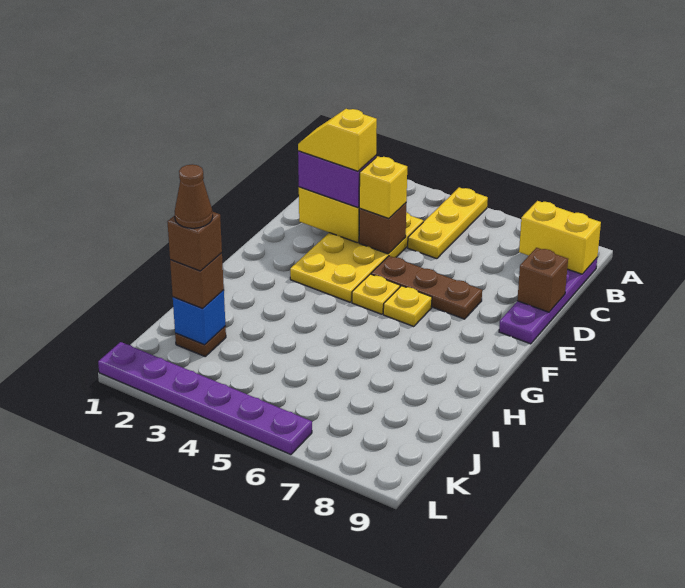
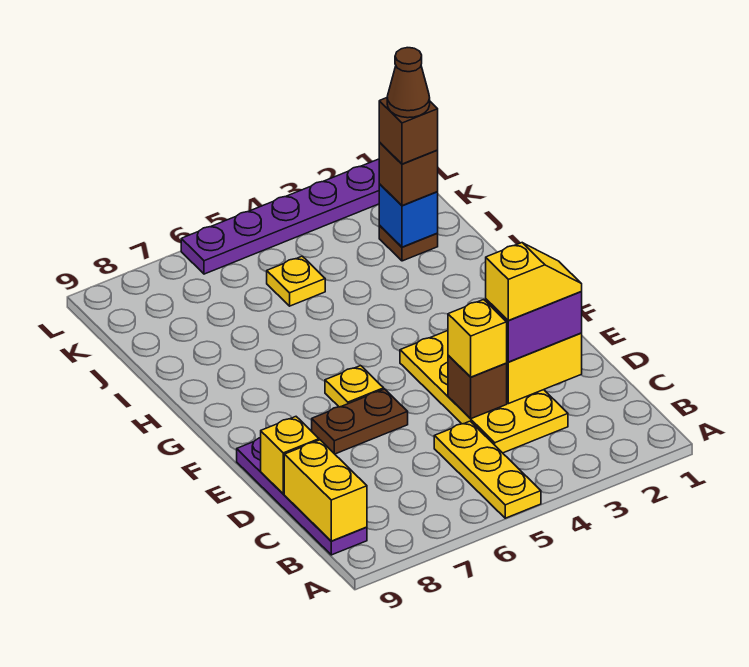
yellow 1x2 brick [519,201,601,274] -> yellow 1x2 brick turned to [284,440,367,541]
brown 1x1 brick [517,248,568,312] -> yellow 1x1 brick [261,417,319,494]
brown 1x3 plate [371,256,482,319] -> brown 1x2 plate [312,389,408,454]
yellow 1x1 plate [352,274,400,314] -> yellow 1x1 plate moved to [267,256,325,306]

